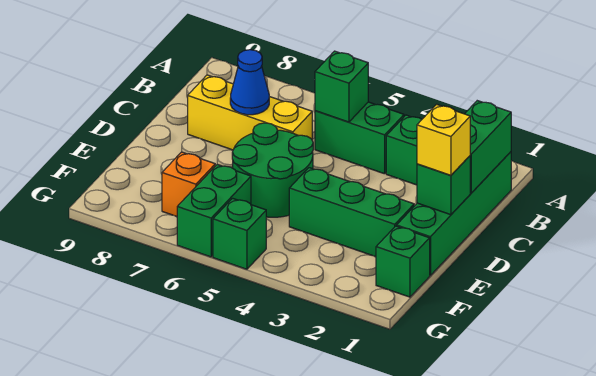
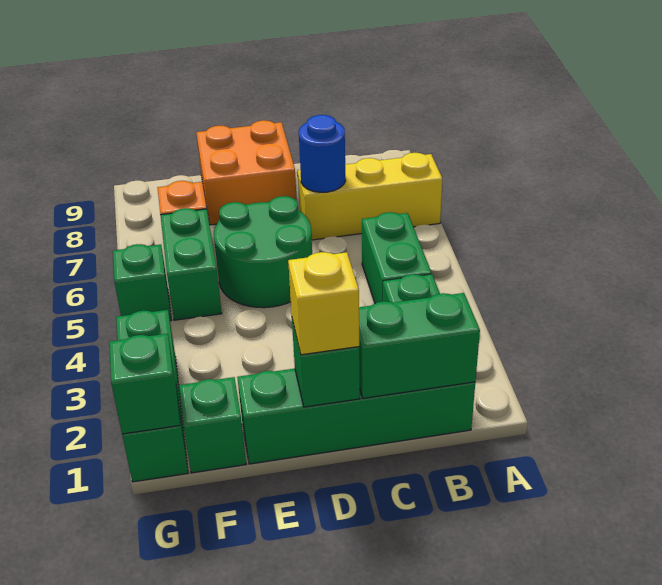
green 1x1 brick [315,51,368,122] -> green 1x1 brick moved to [109,334,180,434]
yellow 1x3 brick [188,75,312,150] -> yellow 1x3 brick turned to [298,153,442,240]
blue 1x1 cone [230,50,269,115] -> blue 1x1 round brick [299,115,346,192]
none -> orange 2x2 brick [196,120,297,225]
green 1x3 brick [289,168,414,257] -> green 1x3 brick moved to [116,310,188,482]
green 1x2 brick [177,164,251,257] -> green 1x2 brick turned to [161,208,222,320]

